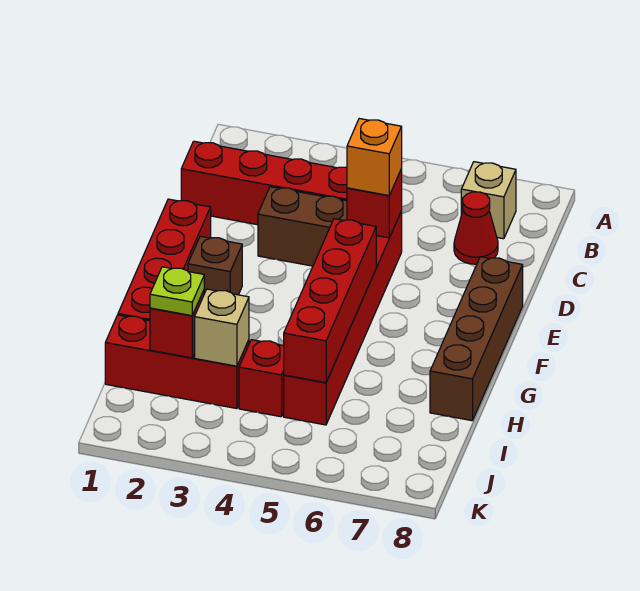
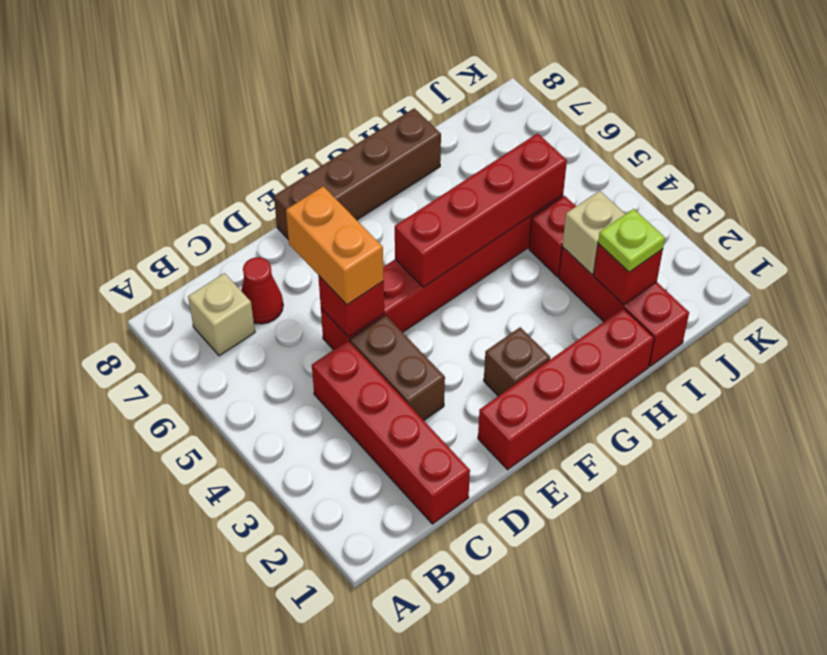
orange 1x1 brick [347,119,402,196] -> orange 1x2 brick [286,186,384,305]

